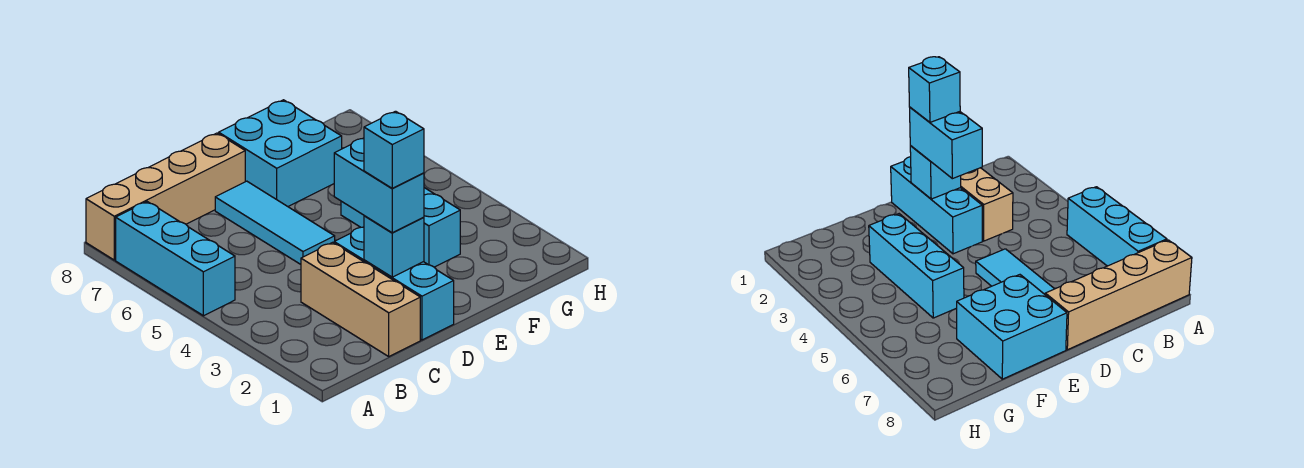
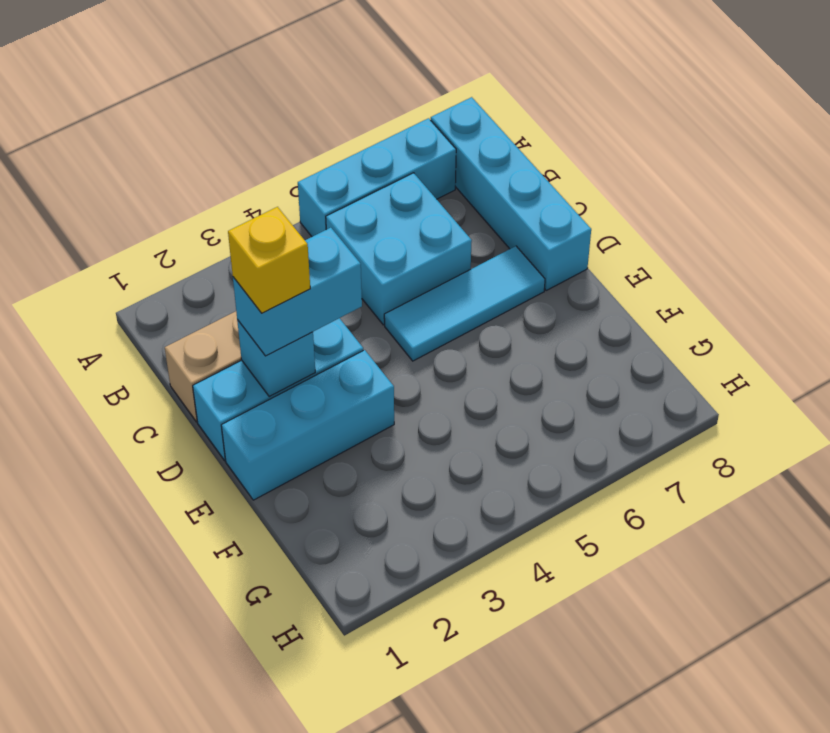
tan 1x4 brick [86,133,245,260] -> cyan 1x4 brick [431,97,591,290]
cyan 1x1 brick [364,111,424,188] -> yellow 1x1 brick [228,207,310,313]
cyan 2x2 brick [219,100,342,206] -> cyan 2x2 brick moved to [326,173,472,325]
cyan 1x3 brick [341,188,460,267] -> cyan 1x3 brick moved to [221,350,394,500]

